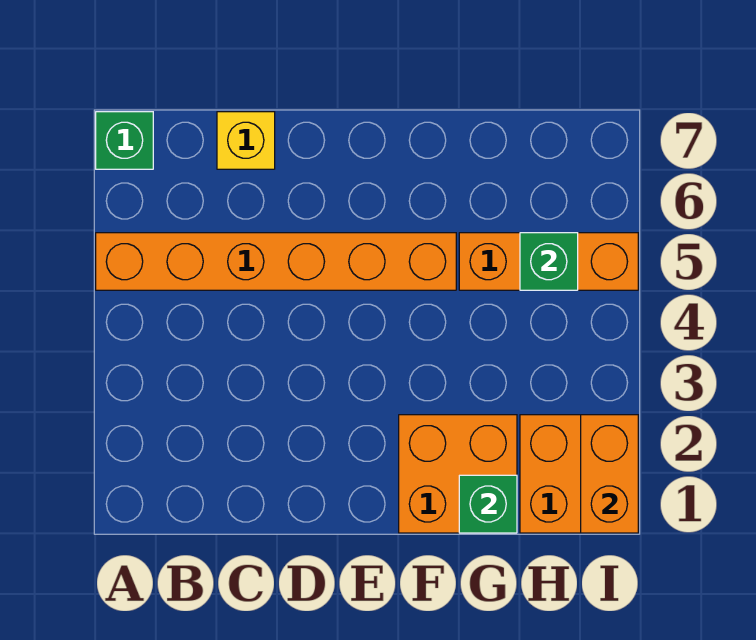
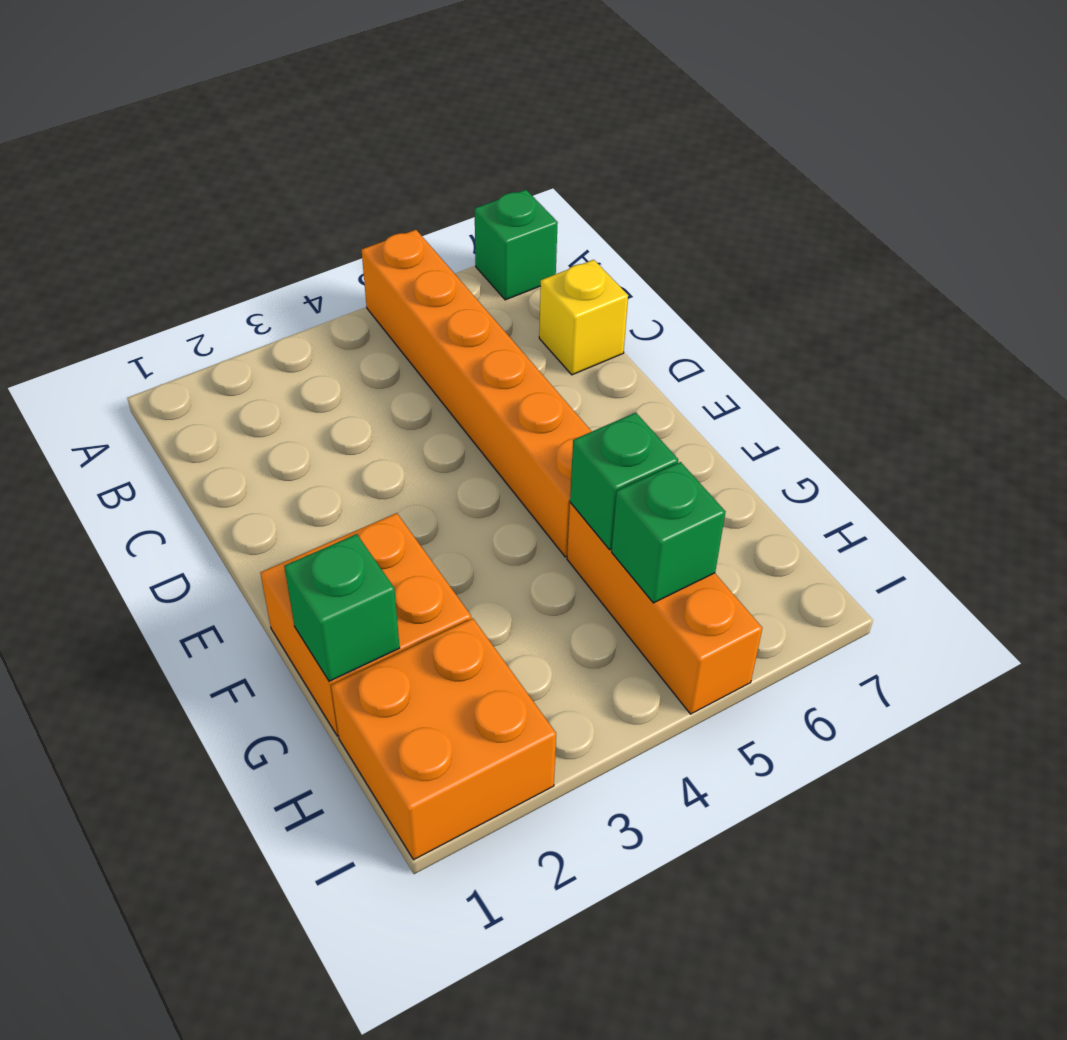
none -> green 1x1 brick [570,413,678,550]
orange 1x2 brick [581,415,638,533] -> none

